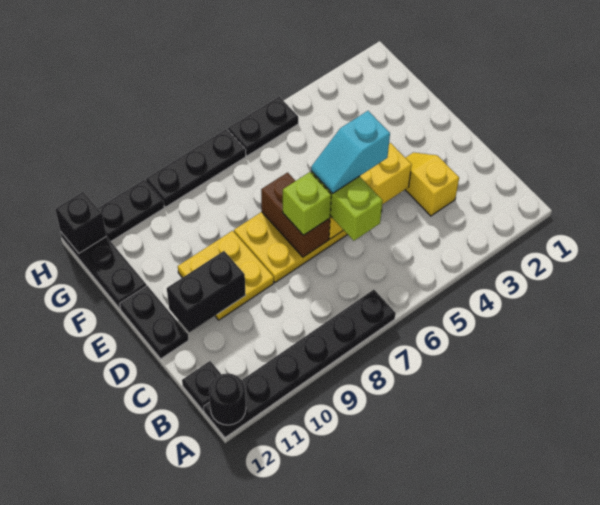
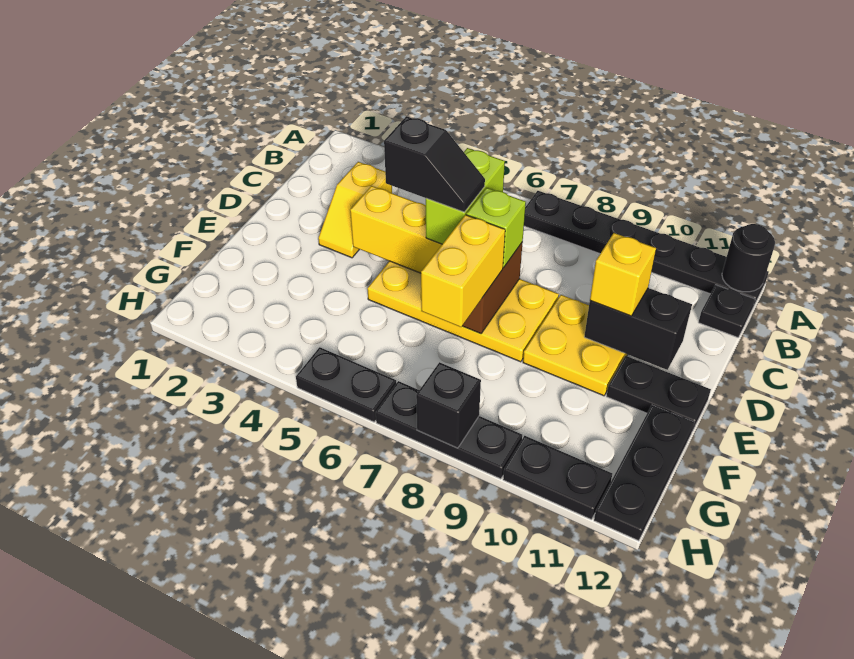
cyan 1x2 slope [311,111,390,193] -> black 1x2 slope [384,116,485,212]
none -> yellow 1x1 brick [590,233,656,316]
black 1x2 plate [120,286,188,359] -> black 1x2 plate turned to [606,356,711,430]
none -> yellow 1x2 brick [421,215,505,327]
black 1x1 brick [55,192,106,253] -> black 1x1 brick moved to [416,362,481,448]

